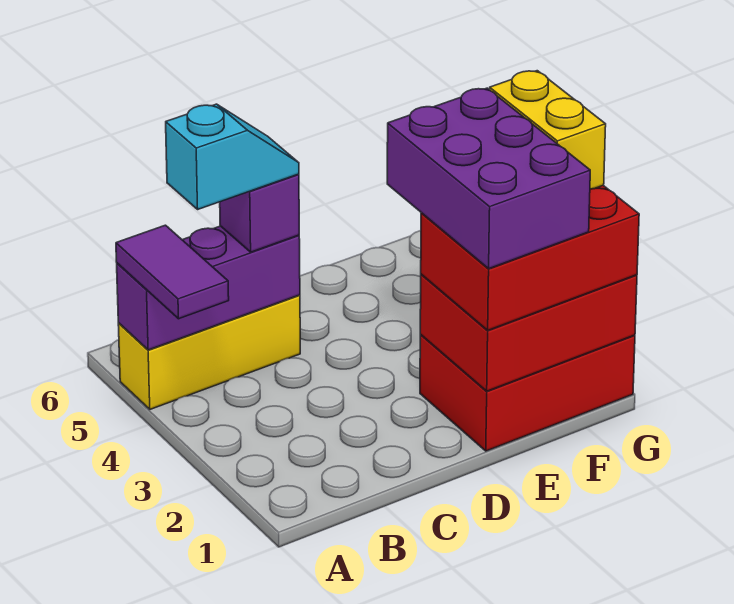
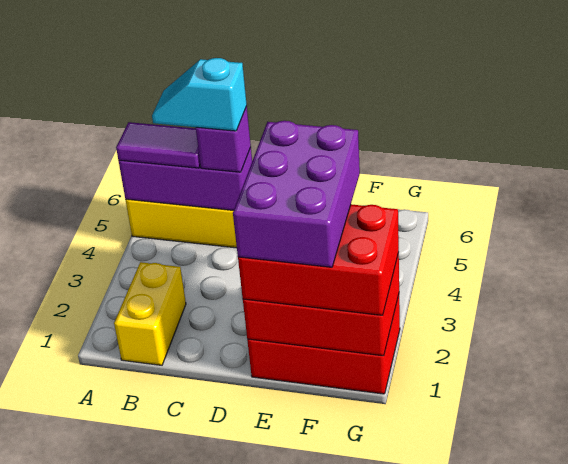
purple 1x2 tile [116,225,229,319] -> purple 1x2 tile turned to [116,122,200,168]
cyan 1x2 slope [166,104,299,209] -> cyan 1x2 slope turned to [152,58,247,131]
yellow 1x2 brick [490,71,606,189] -> yellow 1x2 brick moved to [114,262,186,365]

